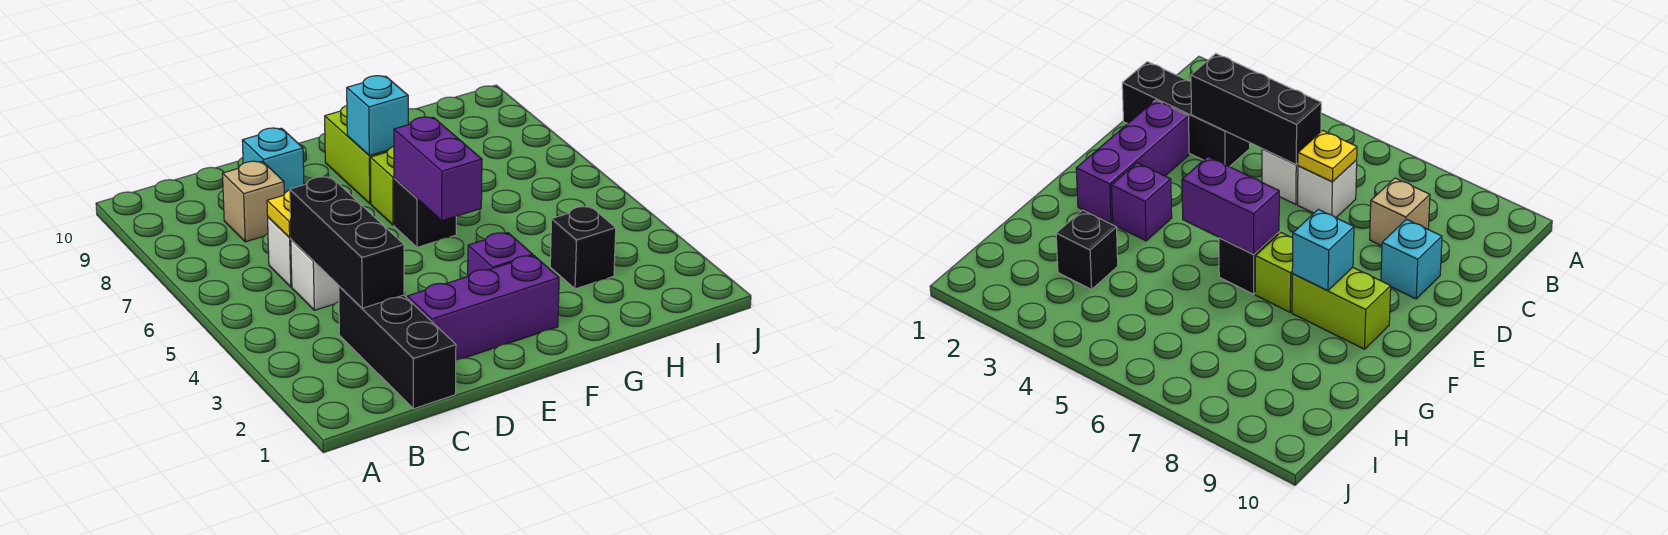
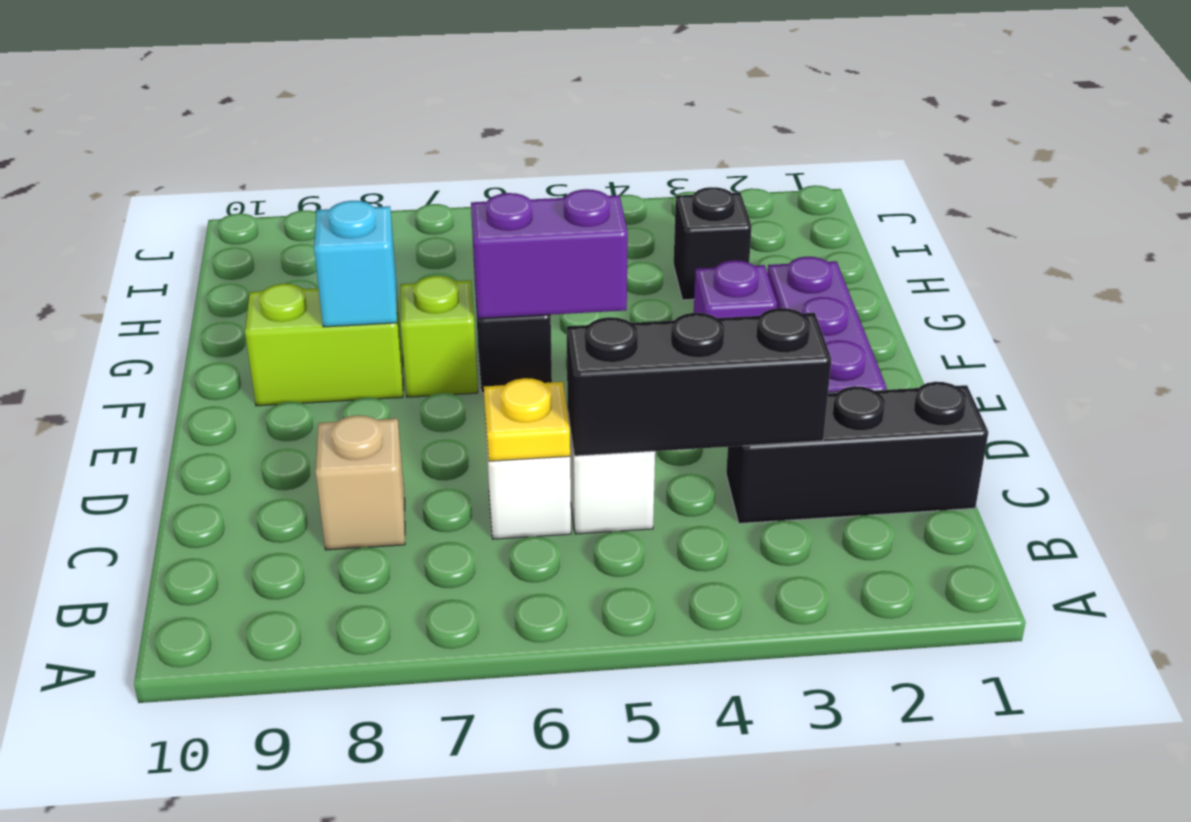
cyan 1x1 brick [242,128,304,194] -> none

